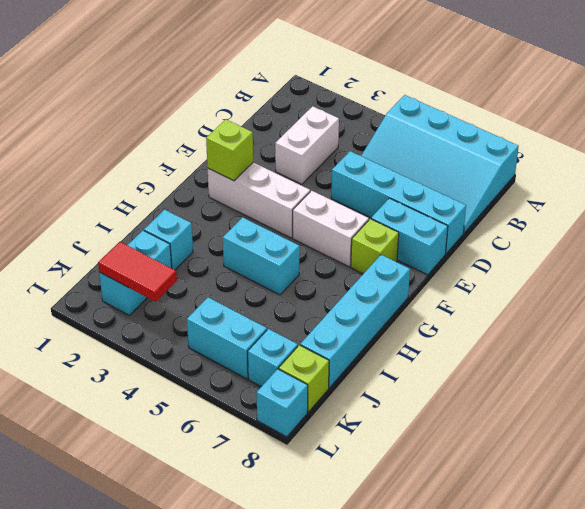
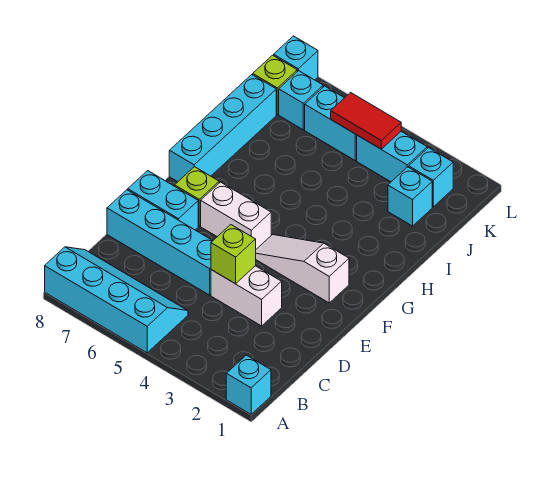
cyan 3x4 slope [361,95,519,233] -> cyan 2x4 slope [45,247,188,353]
white 1x2 brick [275,106,339,184] -> white 1x2 brick turned to [211,266,282,326]
white 1x3 brick [208,162,310,238] -> white 1x3 slope [256,235,349,303]
lime 1x1 brick [206,119,253,181] -> lime 1x1 brick moved to [211,225,256,284]
cyan 1x2 brick [223,217,300,295] -> cyan 1x2 brick moved to [357,132,427,182]
cyan 1x1 brick [144,210,193,270] -> cyan 1x1 brick moved to [226,355,271,414]
red 1x2 tile [98,242,177,302] -> red 1x2 tile moved to [331,93,401,149]

